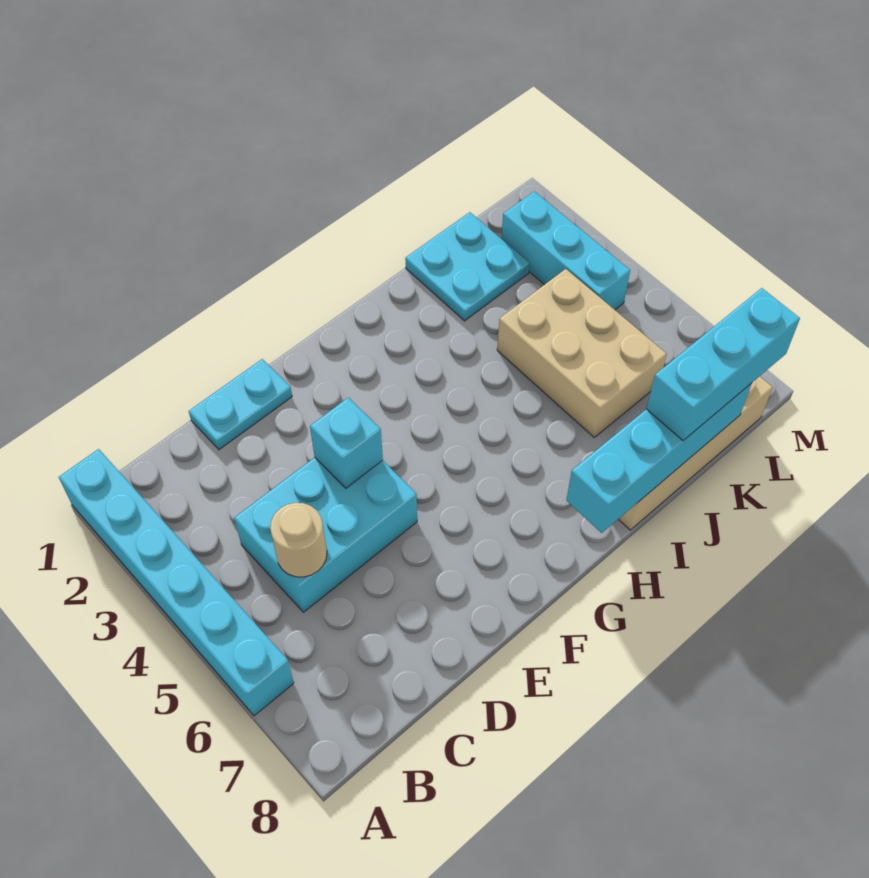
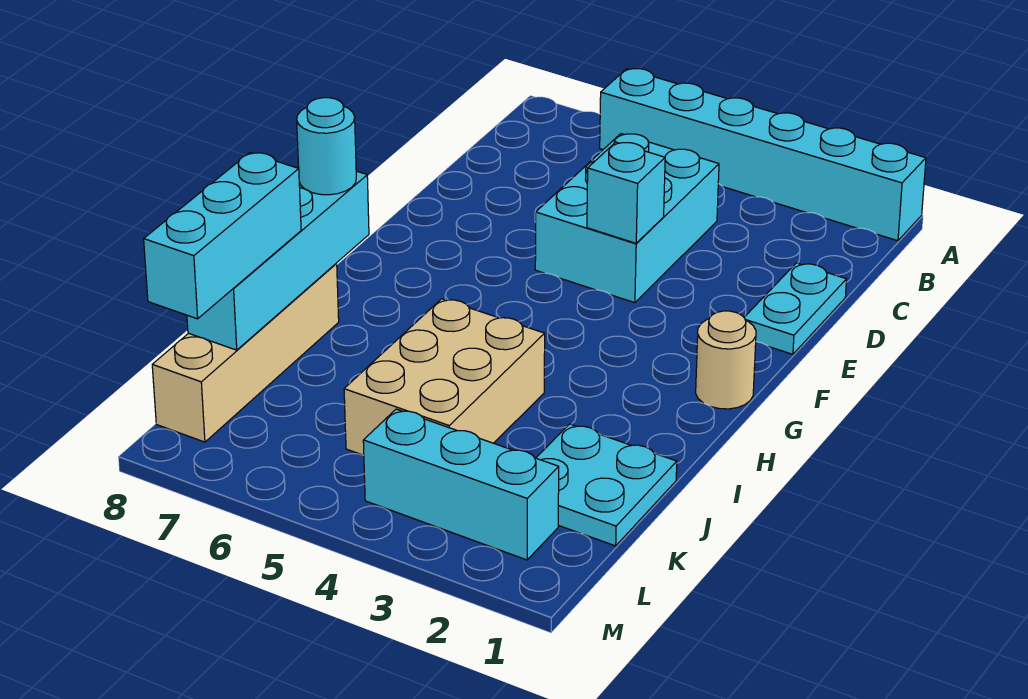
tan 1x1 round brick [270,503,327,577] -> tan 1x1 round brick moved to [696,311,756,409]
none -> cyan 1x1 round brick [297,98,356,195]
tan 2x3 brick [497,269,667,437] -> tan 2x3 brick turned to [344,299,545,455]

